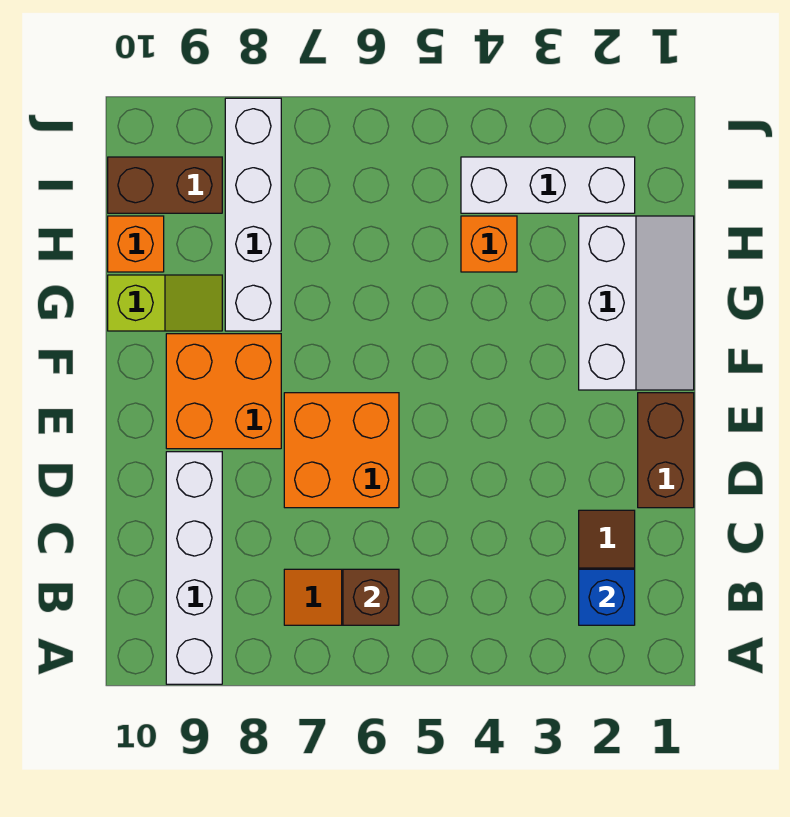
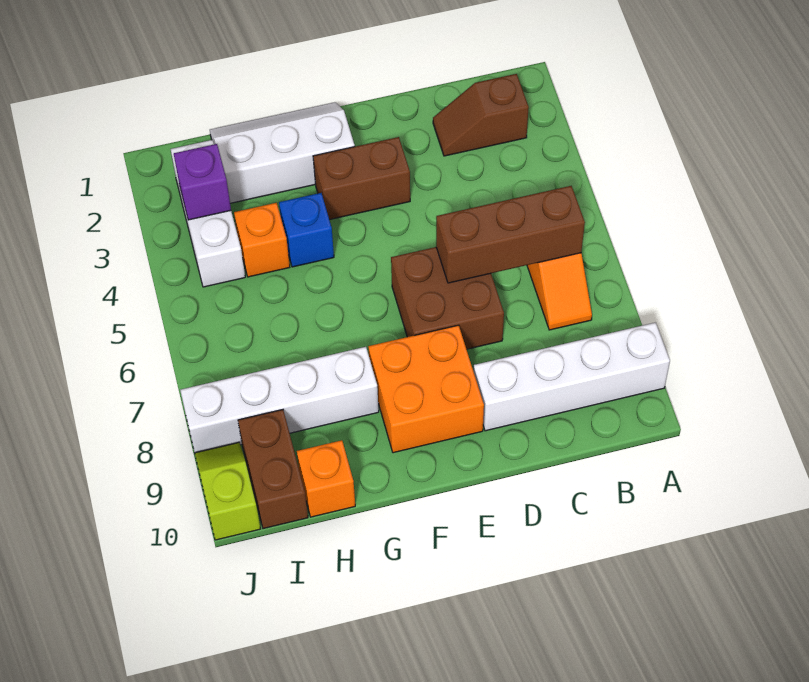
blue 1x1 brick [579,569,635,625] -> blue 1x1 brick moved to [279,193,334,267]
brown 1x1 brick [343,569,399,625] -> brown 1x3 brick [436,186,585,283]
brown 1x2 brick [638,393,694,508] -> brown 1x2 brick moved to [313,137,410,220]
orange 2x2 brick [284,393,399,508] -> brown 2x2 brick [391,247,504,349]
lime 1x2 slope [108,275,222,331] -> lime 1x2 slope moved to [195,442,260,540]
none -> purple 1x1 brick [174,144,231,220]

